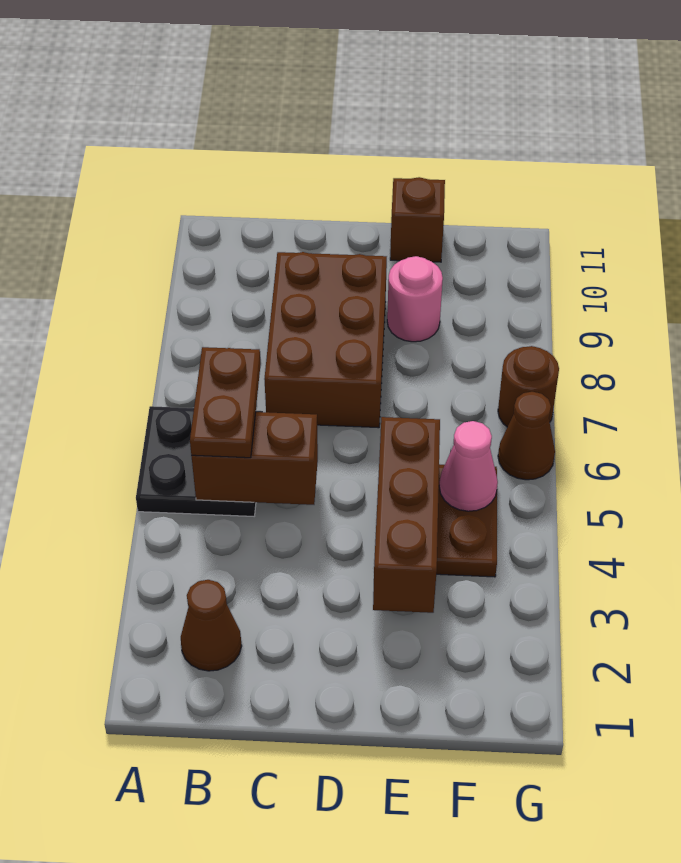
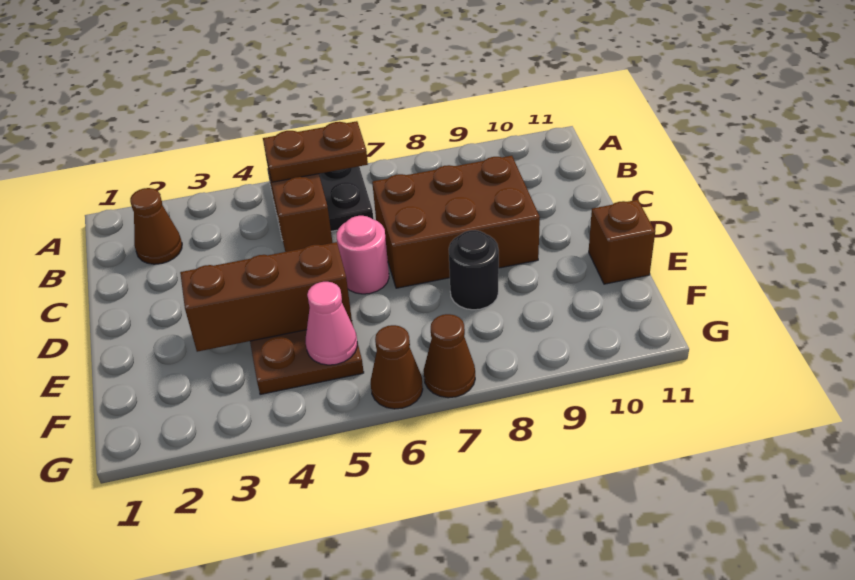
none -> black 1x1 round brick [449,230,499,310]
pink 1x1 round brick [387,256,443,342] -> pink 1x1 round brick moved to [337,216,389,294]
brown 1x1 round brick [498,346,559,427] -> brown 1x1 cone [424,314,475,398]

